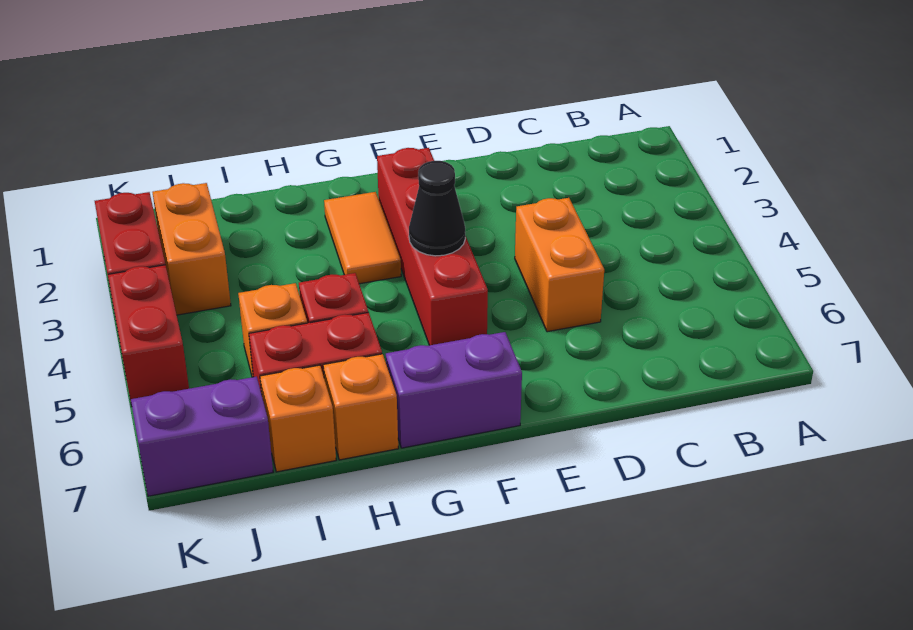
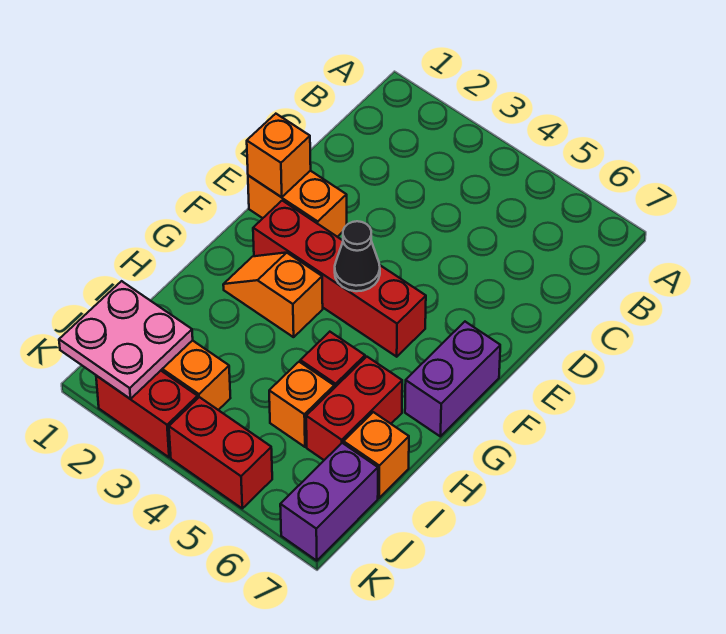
orange 1x2 brick [515,198,604,332] -> orange 1x2 brick moved to [248,171,347,237]
orange 1x2 tile [324,192,401,284] -> orange 1x2 slope [223,253,323,337]
orange 1x1 brick [323,354,398,460] -> orange 1x1 brick moved to [247,114,311,197]
none -> pink 2x2 plate [59,281,193,399]

